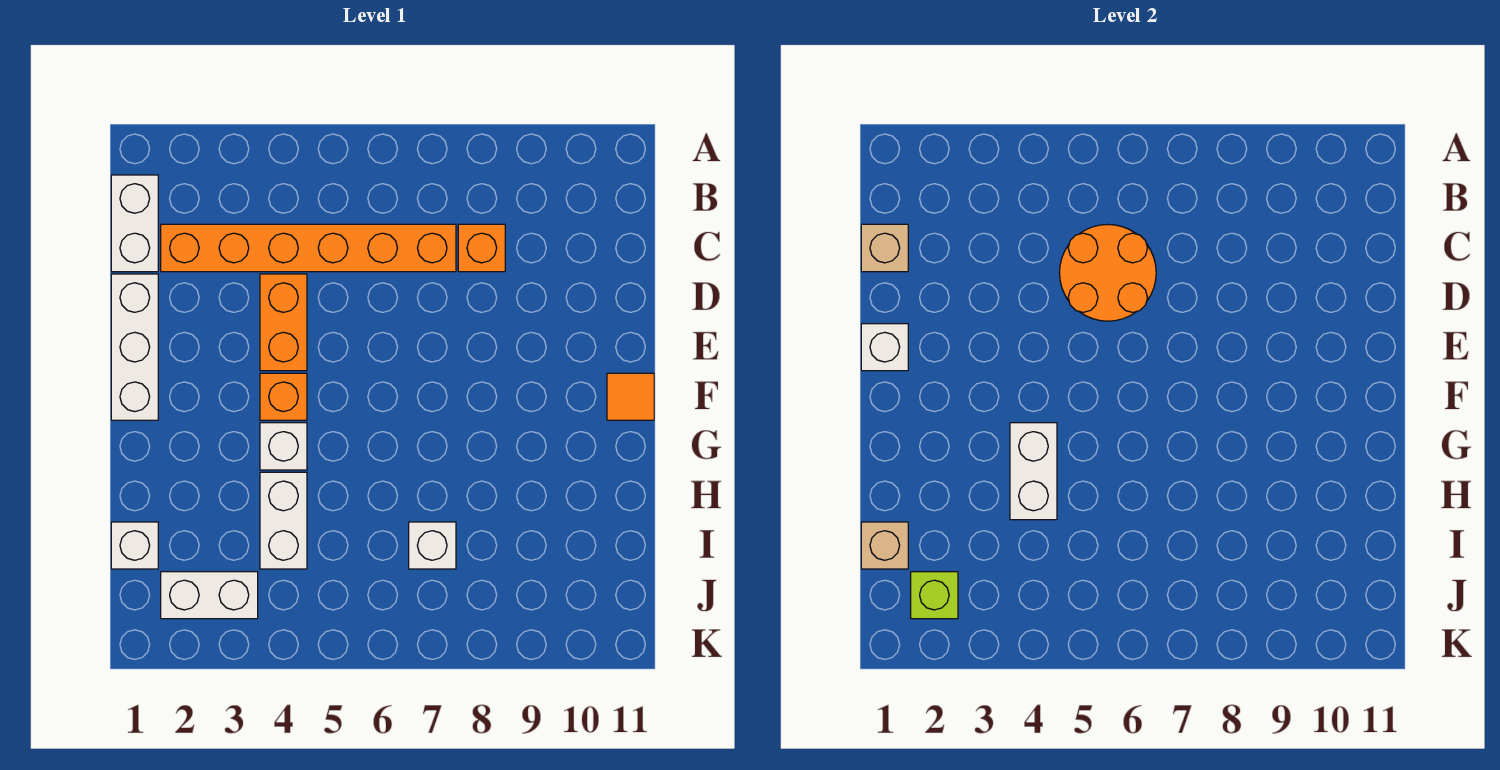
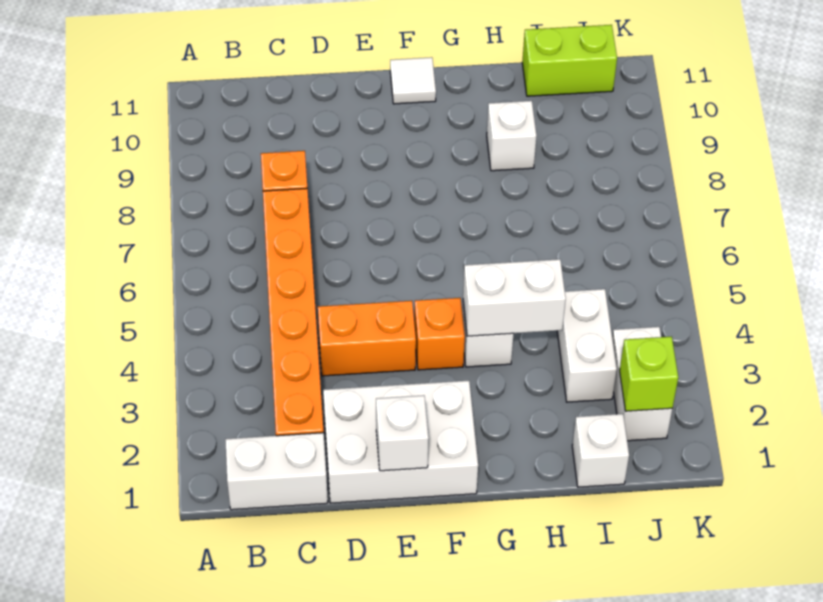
tan 1x1 brick [861,224,908,272] -> none
orange 2x2 round brick [1060,224,1156,321] -> none
white 1x3 brick [111,274,158,420] -> white 2x3 brick [323,381,478,503]
orange 1x1 tile [607,373,654,420] -> white 1x1 tile [390,57,436,104]
white 1x2 brick [260,472,307,569] -> white 1x2 brick turned to [557,289,617,402]
tan 1x1 brick [861,522,908,569] -> none
white 1x1 brick [409,522,456,569] -> white 1x1 brick moved to [487,101,536,171]
none -> lime 1x2 brick [522,25,617,96]

